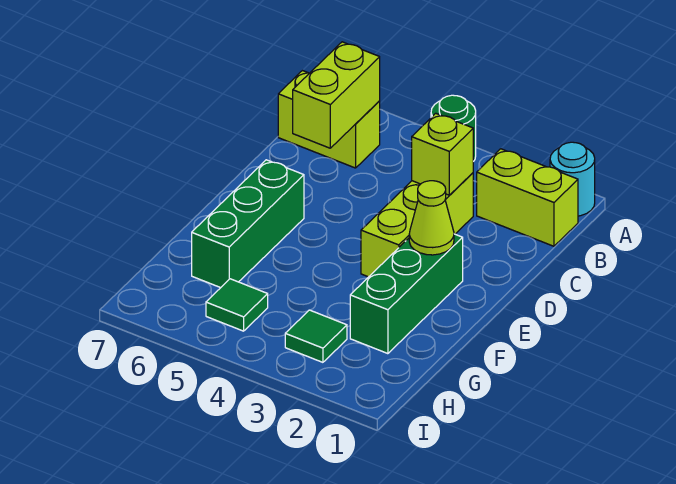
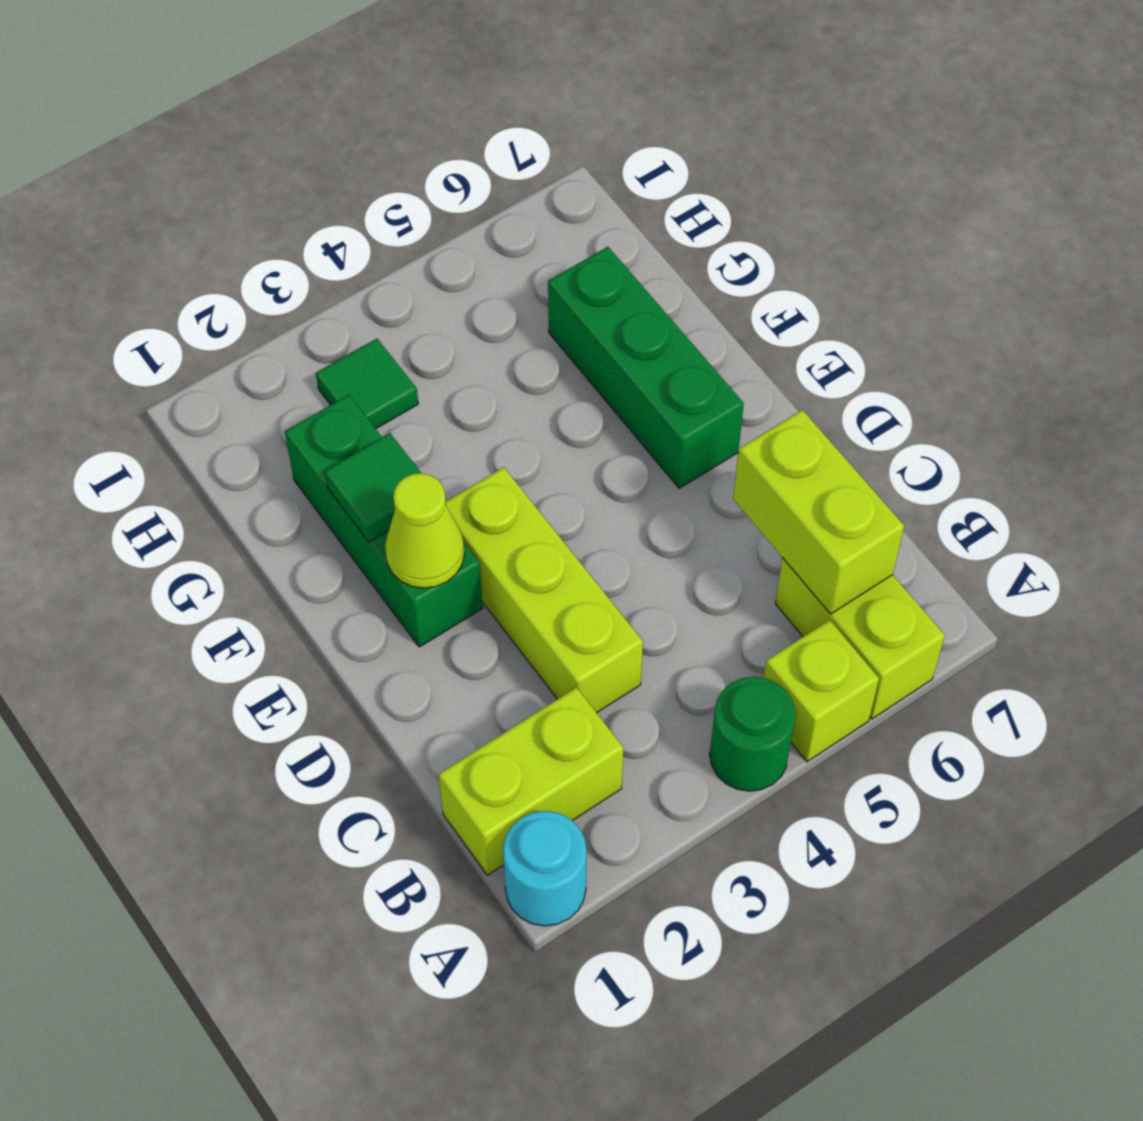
lime 1x2 brick [278,71,380,168] -> lime 1x2 brick turned to [775,558,945,719]
lime 1x1 brick [412,113,473,195] -> lime 1x1 brick moved to [764,620,879,762]
green 1x1 tile [206,279,268,331] -> green 1x1 tile moved to [325,433,421,542]

